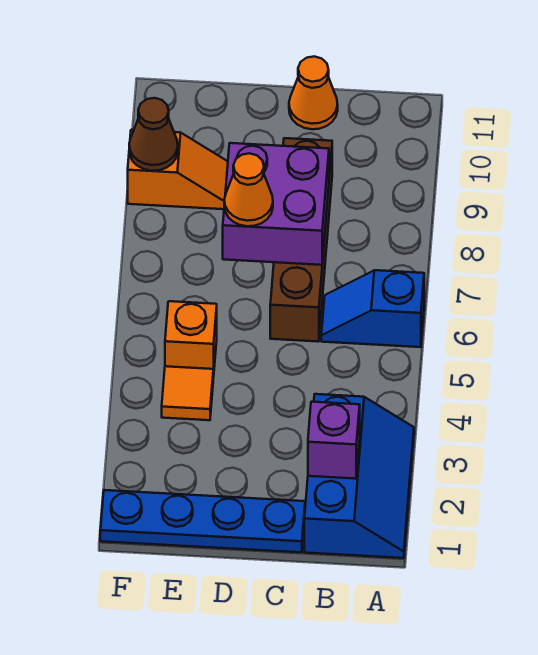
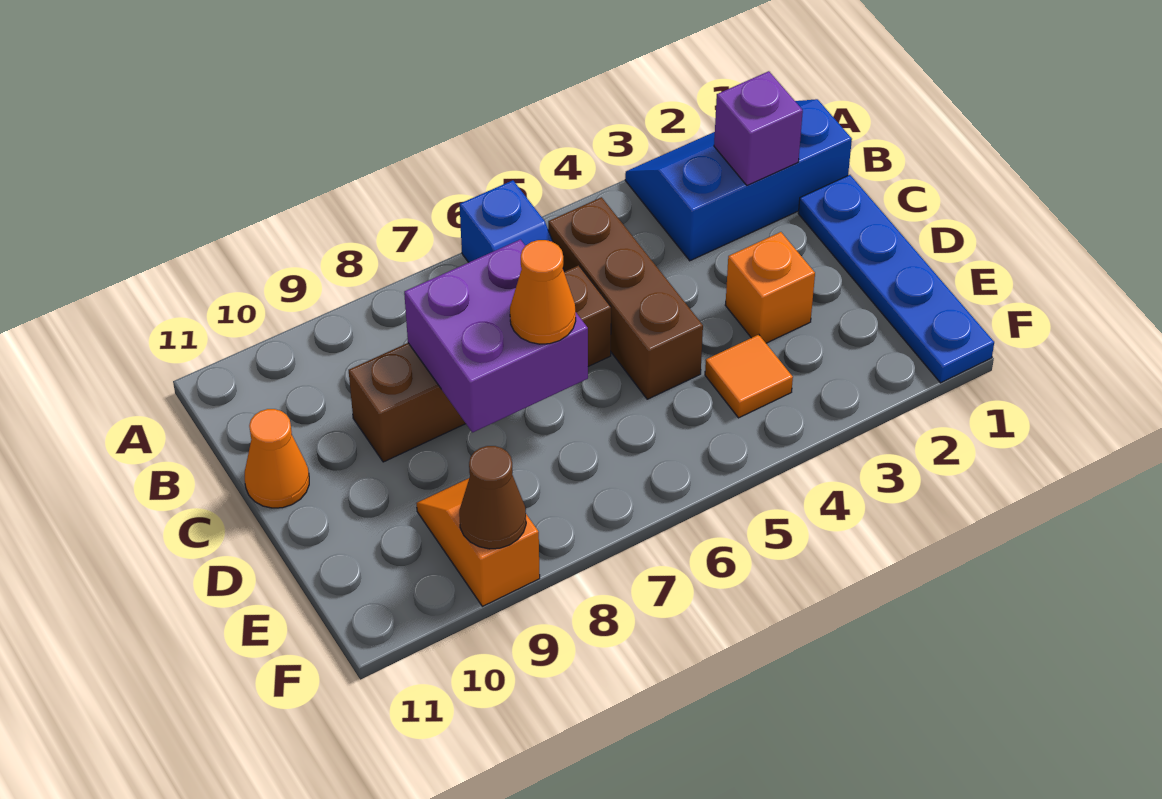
none -> brown 1x3 brick [548,197,703,399]
orange 1x1 brick [165,301,217,378] -> orange 1x1 brick moved to [725,232,815,343]

